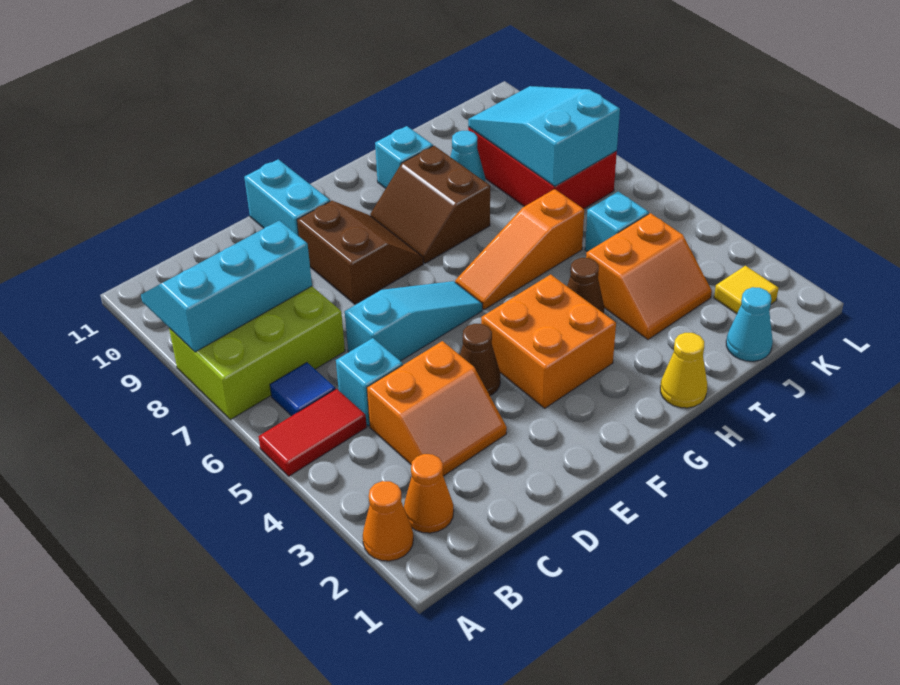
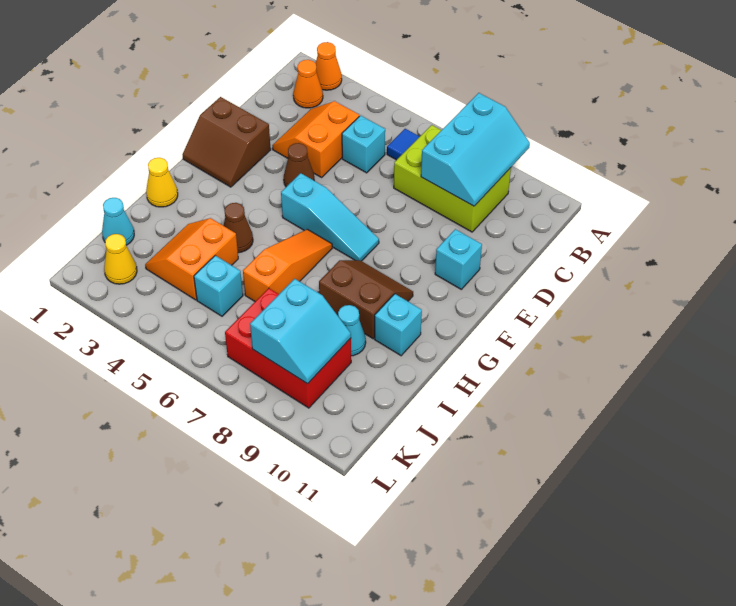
red 1x2 tile [259,389,367,476] -> none
lime 2x3 brick [169,286,345,420] -> lime 2x3 brick turned to [394,125,511,232]
cyan 1x3 slope [345,281,482,361] -> cyan 1x3 slope turned to [281,173,379,261]
brown 2x2 slope [297,201,423,304] -> brown 2x2 slope moved to [183,97,271,187]
cyan 1x2 brick [244,159,330,236] -> cyan 1x1 brick [435,229,482,289]
orange 2x2 brick [481,274,616,408] -> none
cyan 2x3 slope [468,86,620,186] -> cyan 2x2 slope [250,279,351,384]
yellow 1x1 tile [714,266,778,314] -> yellow 1x1 cone [104,234,137,284]

